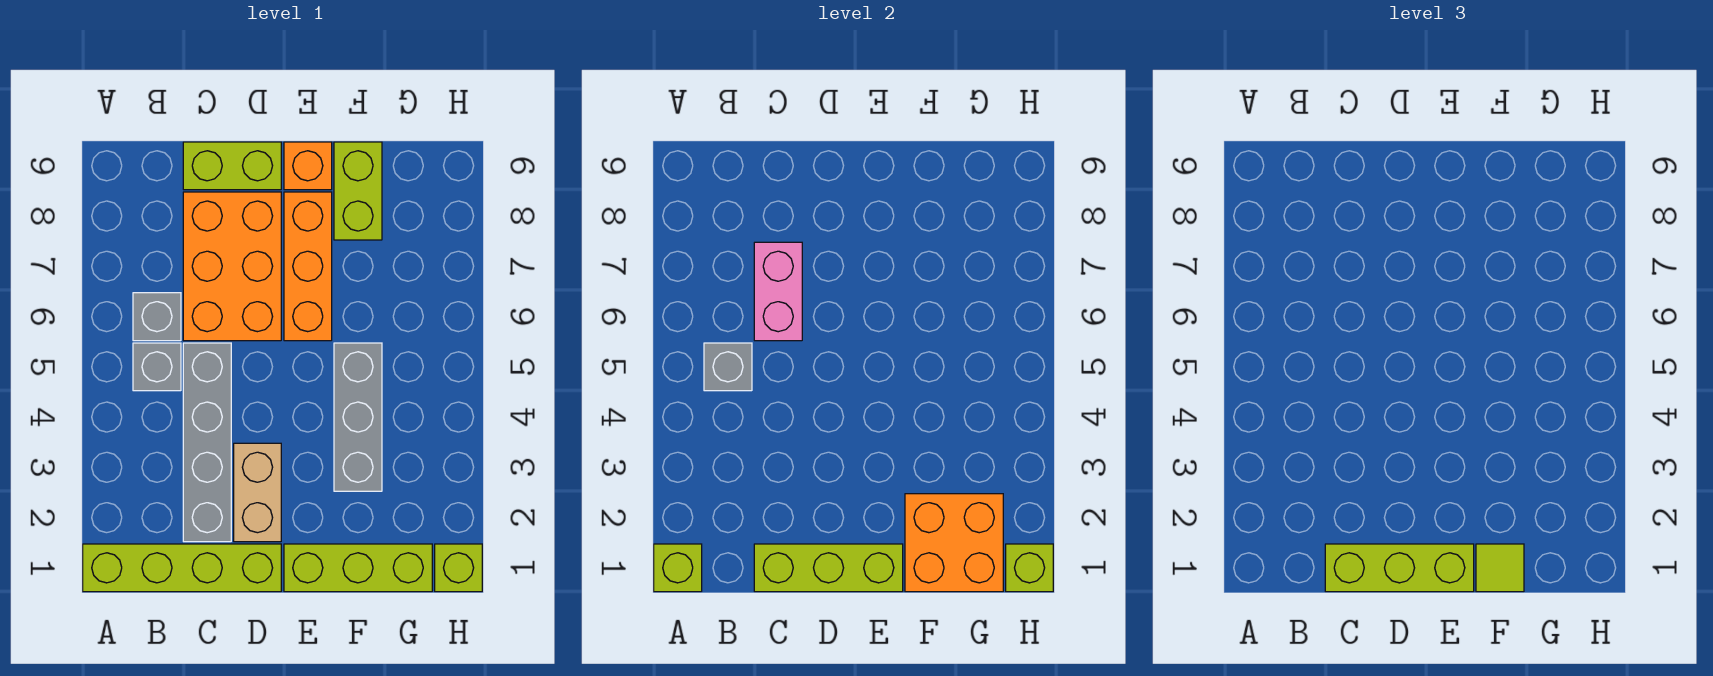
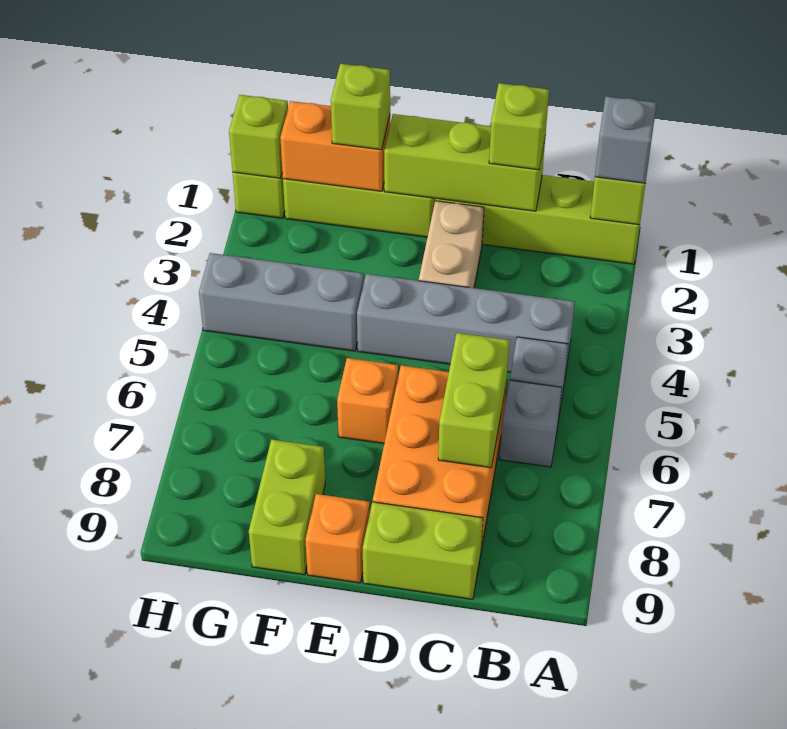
grey 1x1 brick [704,343,752,391] -> grey 1x1 brick moved to [595,96,657,183]
lime 1x3 brick [1325,544,1474,592] -> lime 1x1 brick [489,83,549,170]
grey 1x4 brick [183,343,231,542] -> grey 1x4 brick turned to [357,274,575,374]
pink 1x2 brick [754,242,802,341] -> lime 1x2 brick [438,333,510,468]
orange 1x3 brick [284,192,332,341] -> orange 1x1 brick [337,358,398,444]
orange 2x2 brick [905,494,1003,592] -> orange 1x2 brick [280,101,390,191]
lime 1x1 tile [1476,544,1524,592] -> lime 1x1 brick [331,64,390,150]
grey 1x3 brick [334,343,382,491] -> grey 1x3 brick turned to [199,253,364,351]

